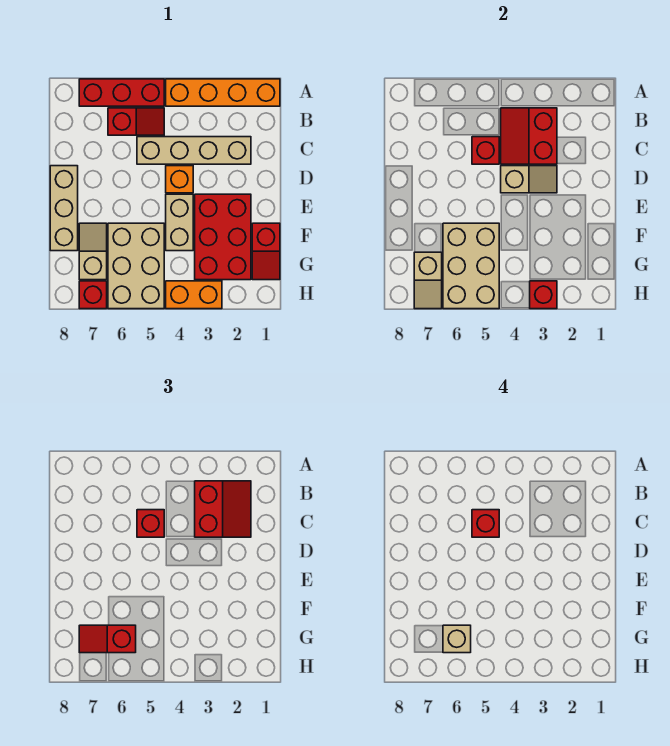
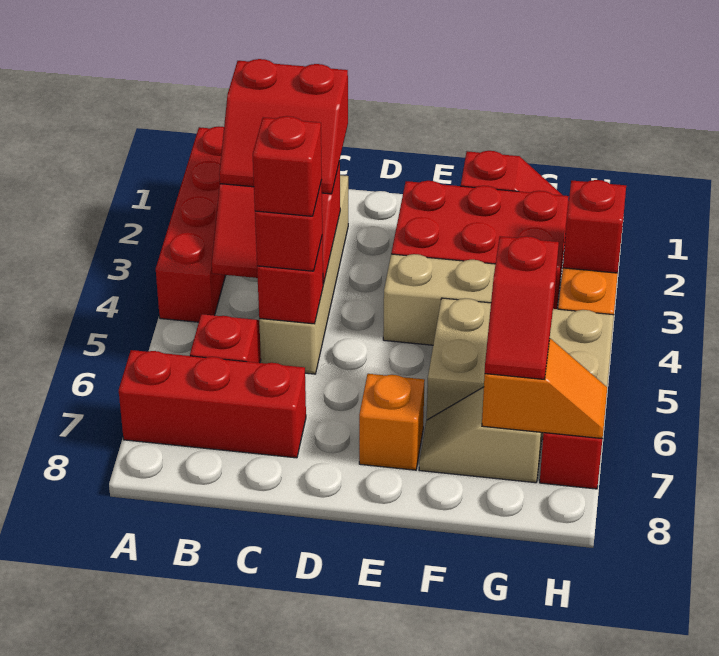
orange 1x4 brick [166,79,280,106] -> red 1x4 brick [156,127,226,322]
red 1x3 brick [79,79,164,106] -> red 1x3 brick turned to [119,350,306,458]
red 2x2 slope [195,481,251,537] -> red 2x2 slope turned to [219,59,348,194]
tan 1x2 slope [501,166,557,193] -> none
orange 1x1 brick [166,166,193,193] -> orange 1x1 brick moved to [359,374,425,470]
tan 1x3 brick [50,166,78,251] -> none
tan 2x3 brick [443,223,499,309] -> none
tan 1x1 brick [443,625,471,653] -> none
tan 1x2 slope [414,252,442,309] -> orange 1x2 slope [482,339,607,439]

